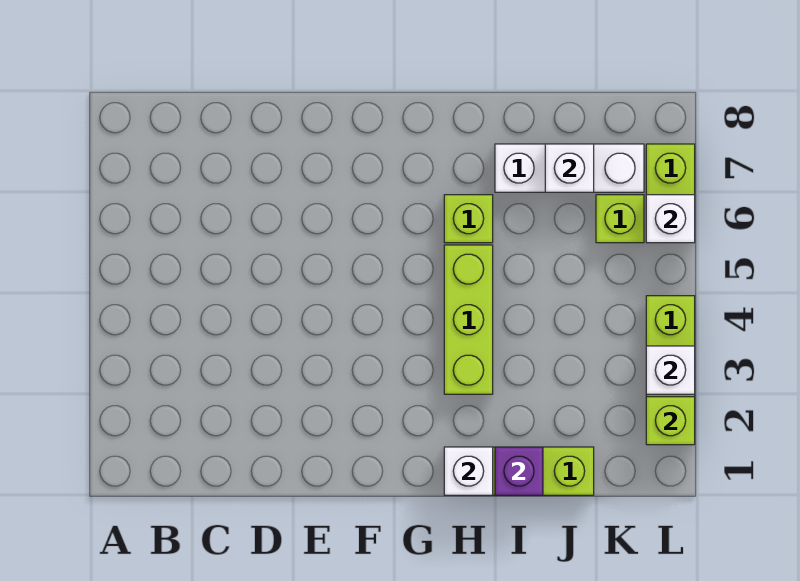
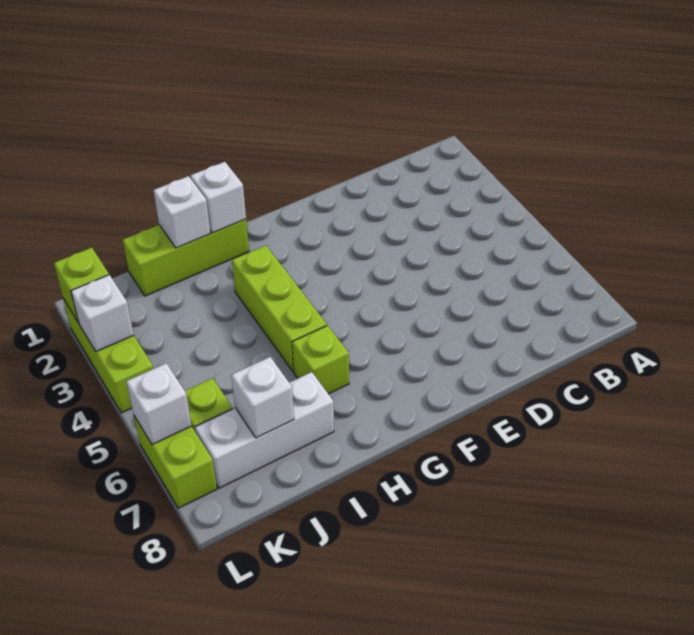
purple 1x1 brick [495,447,543,495] -> white 1x1 brick [154,176,210,248]

